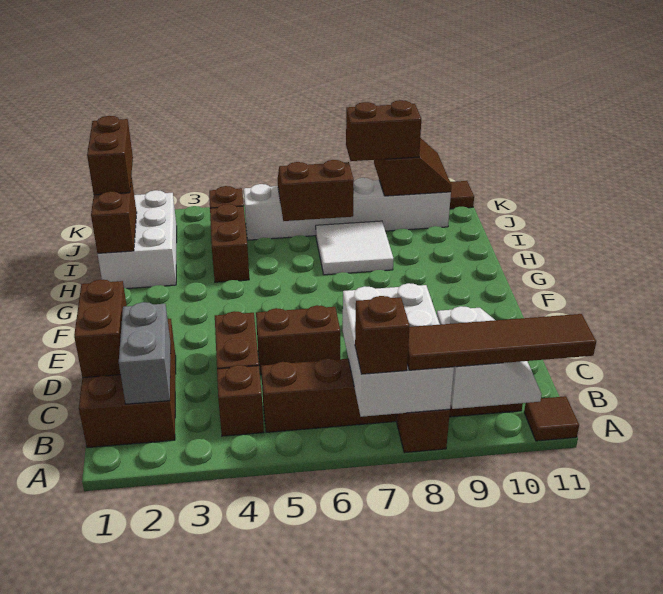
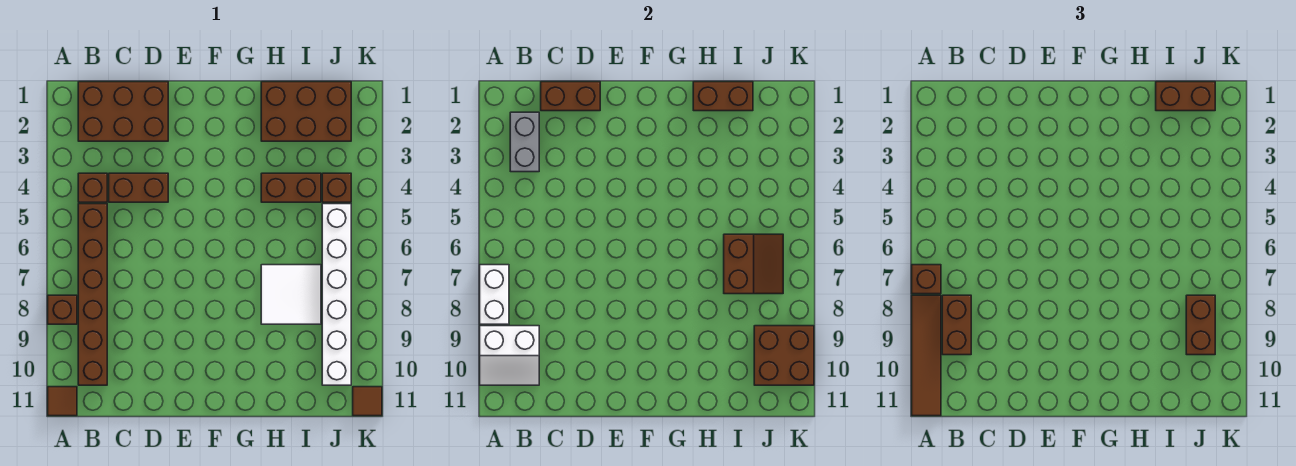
white 2x3 brick [343,283,454,417] -> white 1x2 brick [480,265,509,324]
grey 1x2 brick [119,302,171,404] -> grey 1x2 brick turned to [510,112,539,172]
brown 1x2 brick [256,305,340,375] -> brown 1x2 brick moved to [942,295,971,355]
white 2x3 brick [98,190,177,289] -> brown 2x3 brick [261,82,351,141]
brown 2x2 slope [374,138,452,196] -> brown 2x2 brick [754,326,814,385]

